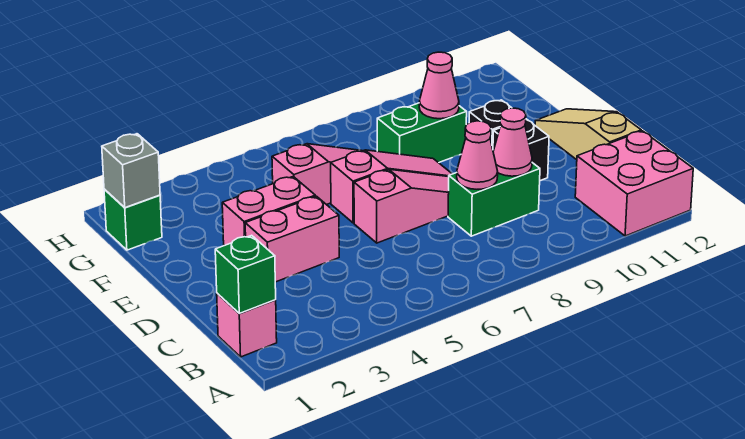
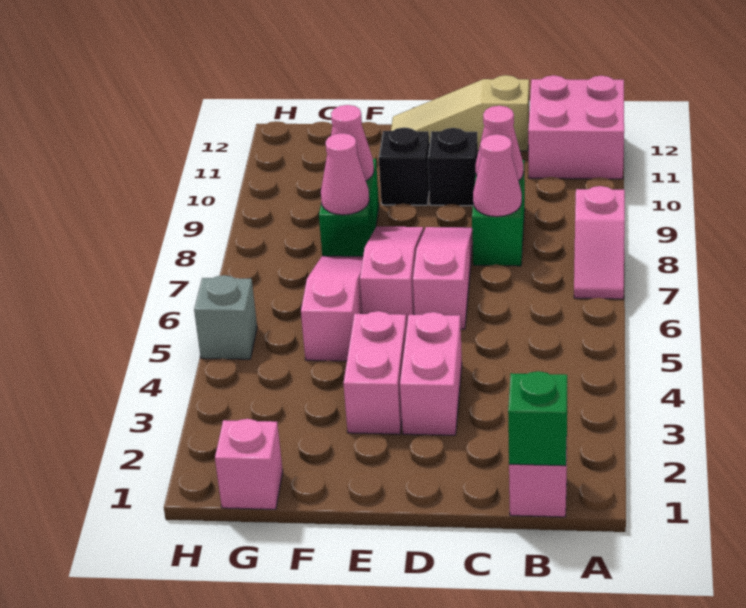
none -> pink 1x2 slope [574,186,625,299]
none -> pink 1x1 cone [321,133,369,215]
green 1x1 brick [104,189,162,250] -> pink 1x1 brick [215,419,283,509]
grey 1x1 brick [102,134,160,208] -> grey 1x1 brick moved to [194,275,257,359]

